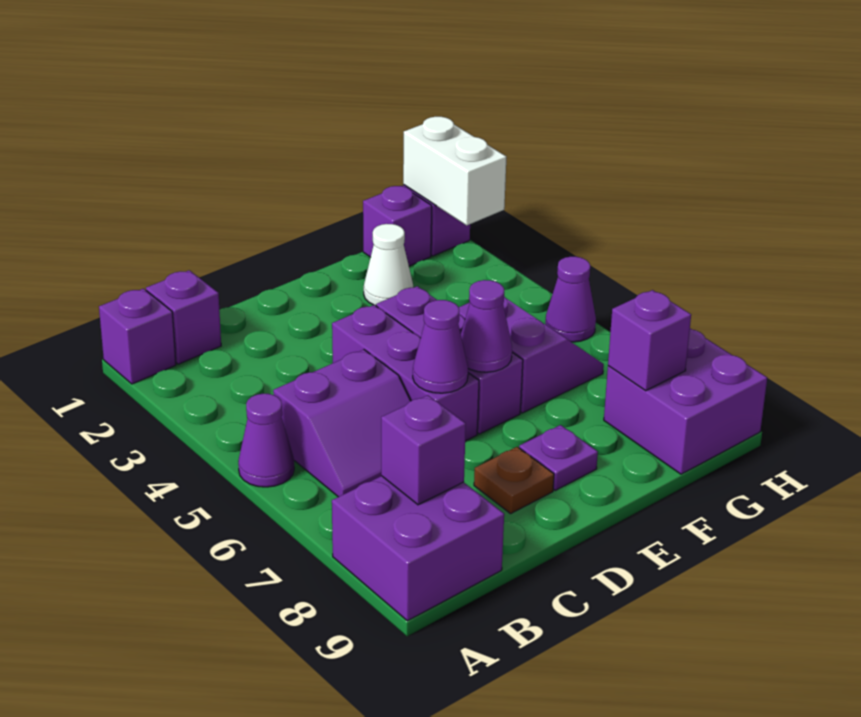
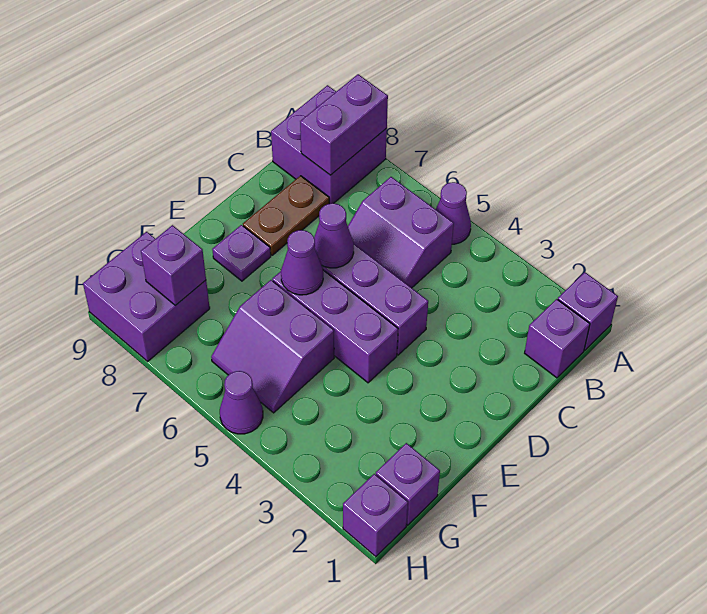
purple 2x2 slope [273,350,411,497] -> purple 2x2 slope turned to [348,177,454,288]
purple 1x1 brick [381,395,466,505] -> purple 1x2 brick [300,74,388,175]
brown 1x1 plate [474,447,554,514] -> brown 1x2 plate [243,176,329,255]
white 1x1 cone [364,224,413,306] -> none
white 1x2 brick [403,117,506,225] -> none

